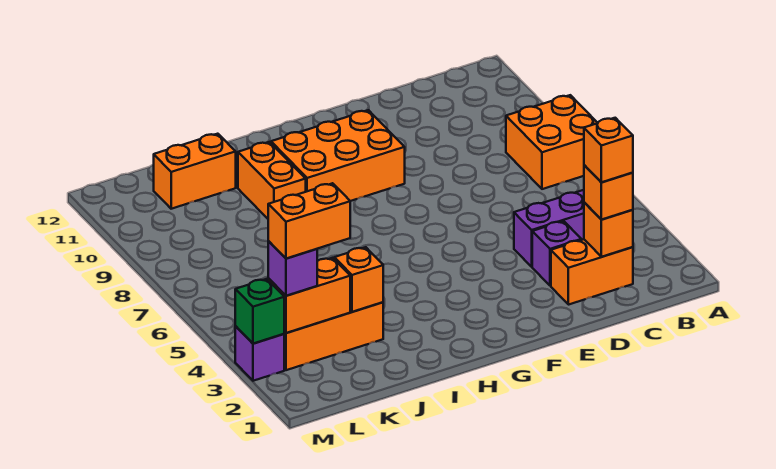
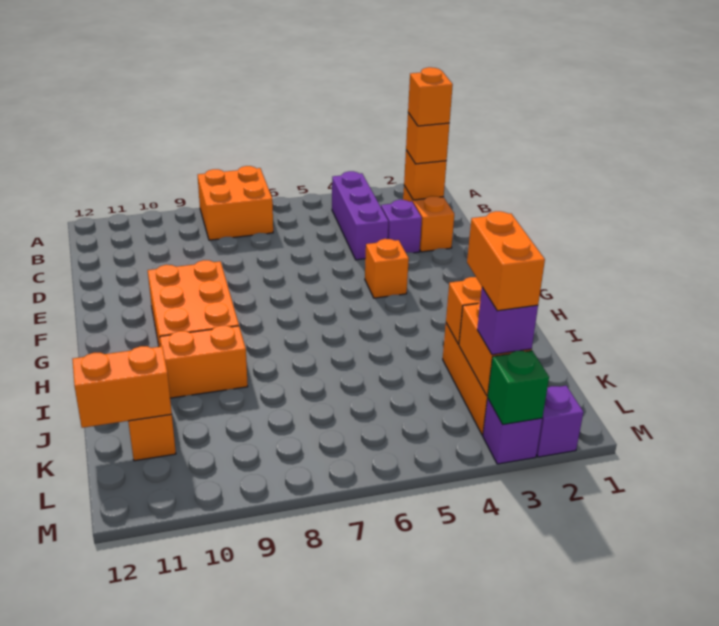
none -> orange 1x1 brick [365,239,409,298]
none -> orange 1x2 brick [72,346,172,428]
none -> purple 1x1 brick [536,386,583,457]

